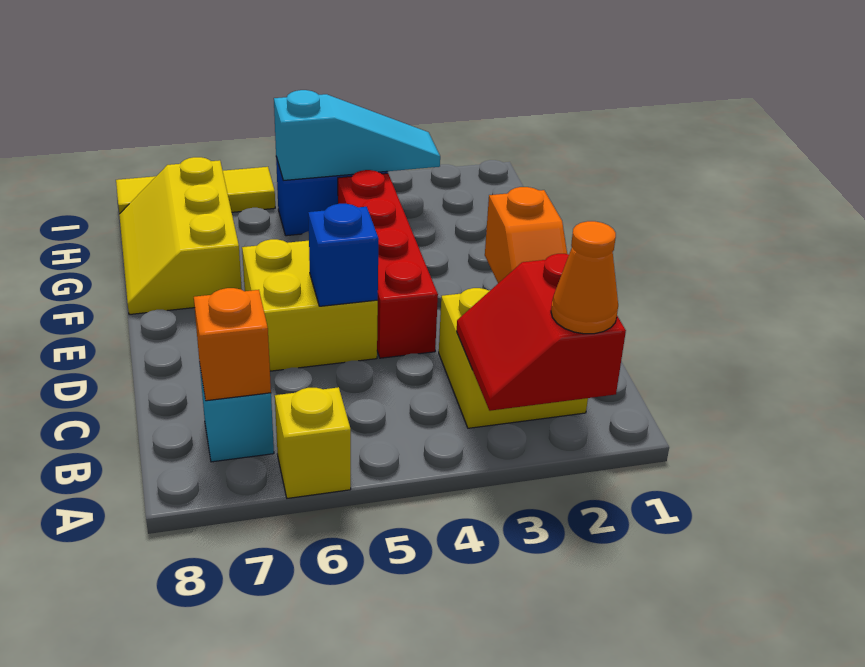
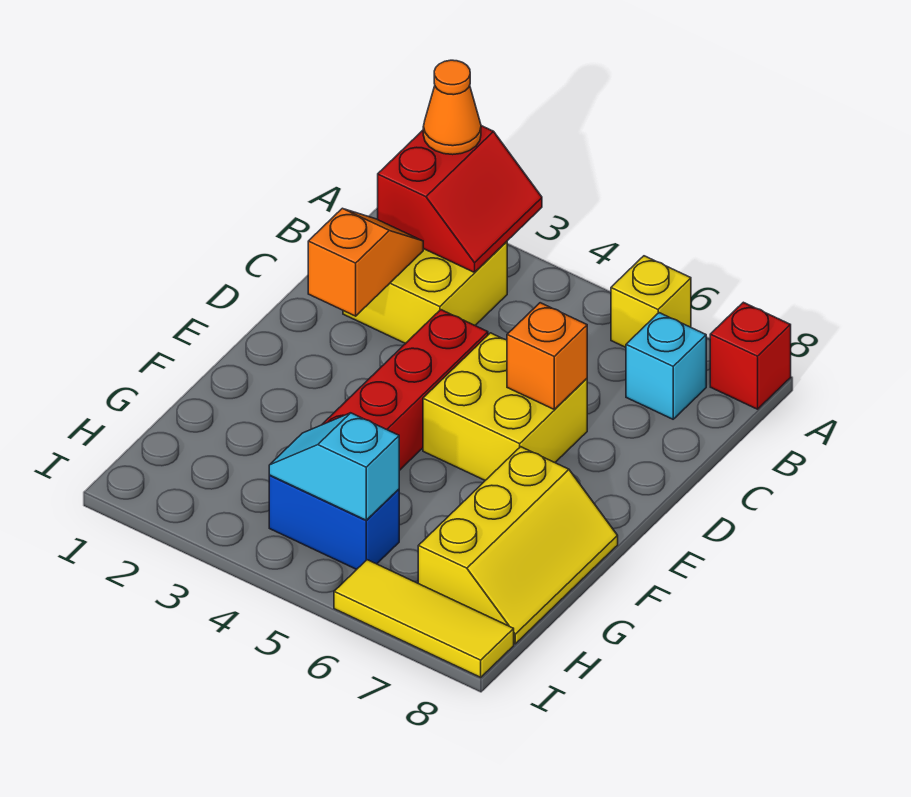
none -> red 1x1 brick [710,302,791,409]
orange 1x1 brick [194,288,271,401] -> orange 1x1 brick moved to [507,303,587,409]
blue 1x1 brick [308,204,379,306] -> none
cyan 1x3 slope [274,90,440,180] -> cyan 1x2 slope [269,413,399,520]

